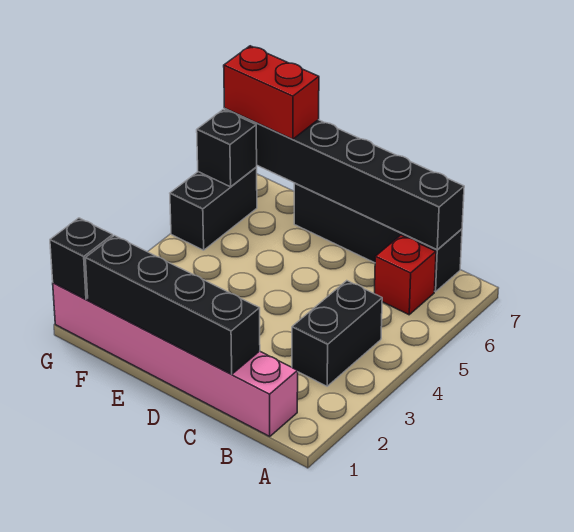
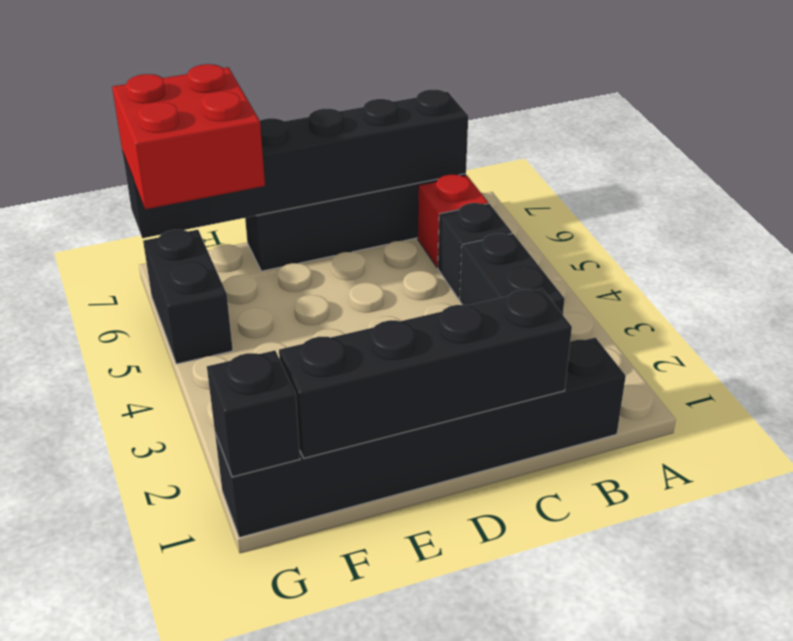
pink 1x6 brick [53,283,298,437] -> black 1x6 brick [215,337,626,538]
red 1x2 brick [224,46,319,139] -> red 2x2 brick [112,64,265,209]
black 1x1 brick [197,110,257,187] -> black 1x1 brick moved to [438,203,512,299]

